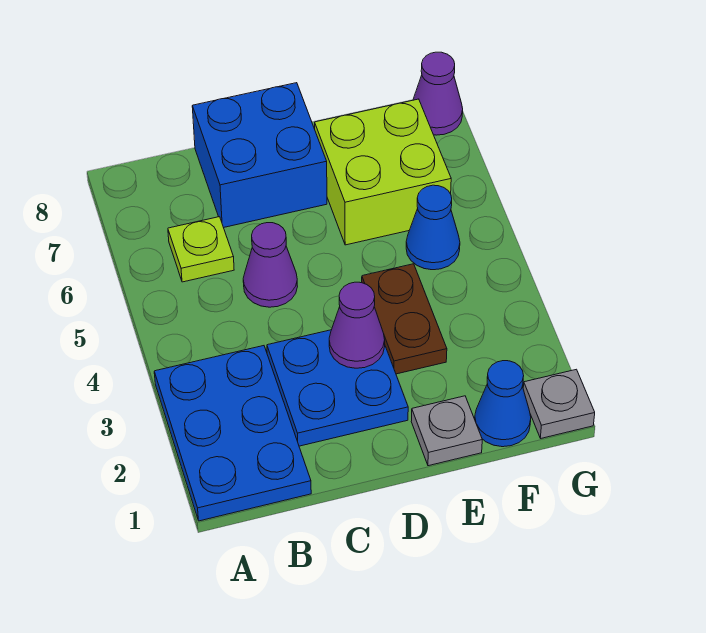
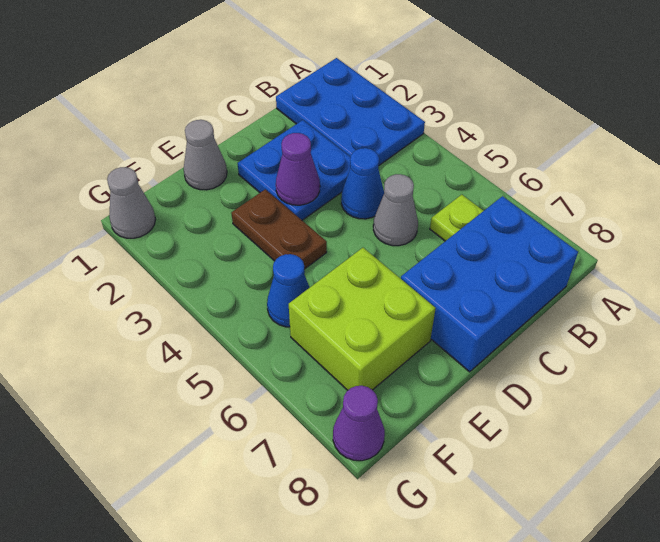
purple 1x1 cone [243,223,298,307] -> grey 1x1 cone [373,174,418,246]
blue 2x2 brick [192,83,327,228] -> blue 2x3 brick [401,196,578,372]
grey 1x1 plate [411,396,482,466] -> grey 1x1 cone [184,120,227,190]
blue 1x1 cone [475,361,531,447] -> blue 1x1 cone moved to [341,148,384,219]
grey 1x1 plate [523,369,595,438] -> grey 1x1 cone [107,167,155,238]

